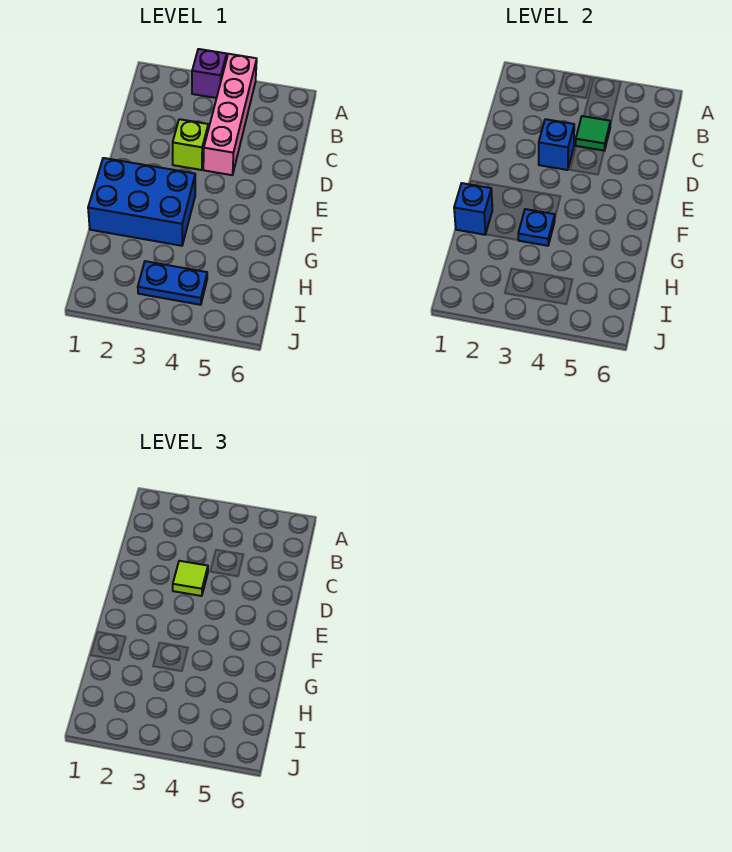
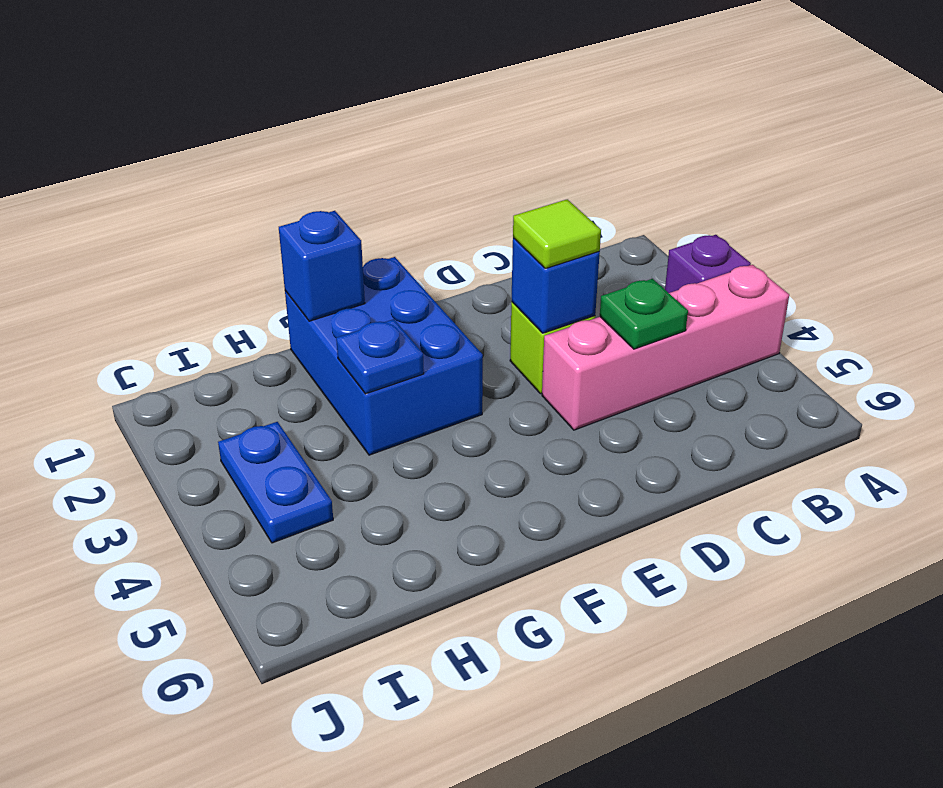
green 1x1 tile [576,116,610,151] -> green 1x1 plate [600,279,688,349]

